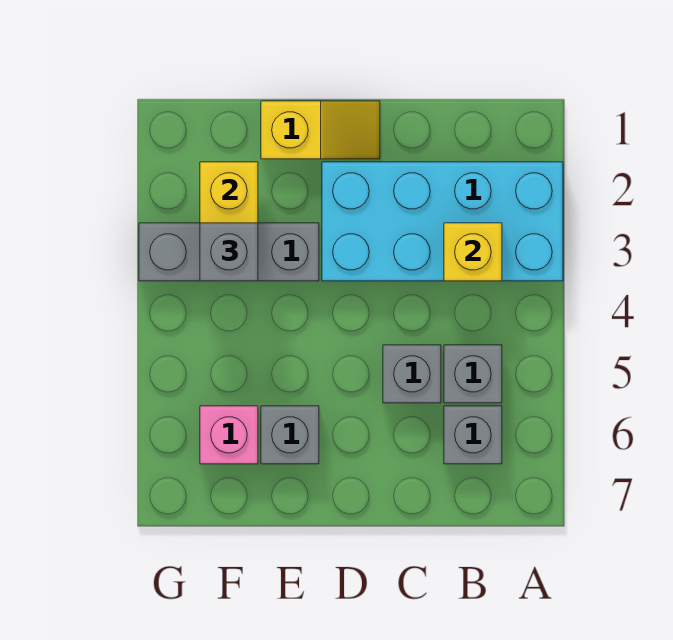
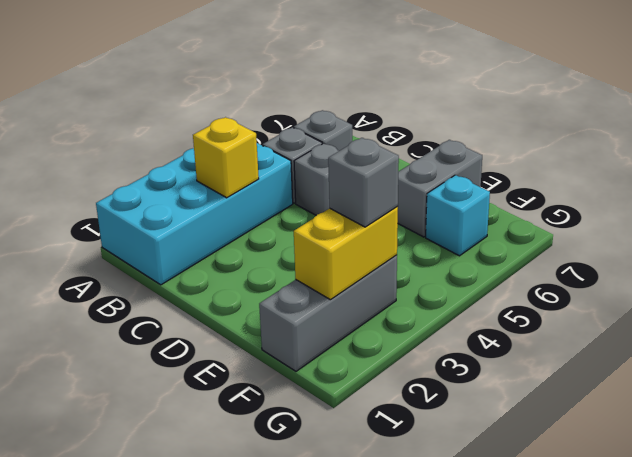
cyan 2x4 brick [322,162,563,281] -> cyan 2x4 brick turned to [96,143,293,285]
yellow 1x2 slope [261,101,380,159] -> none
grey 1x3 brick [139,223,319,281] -> grey 1x3 brick turned to [259,255,397,371]
grey 1x1 brick [261,406,319,464] -> grey 1x2 brick [398,140,482,237]
pink 1x1 brick [200,406,258,464] -> cyan 1x1 brick [426,175,490,256]

